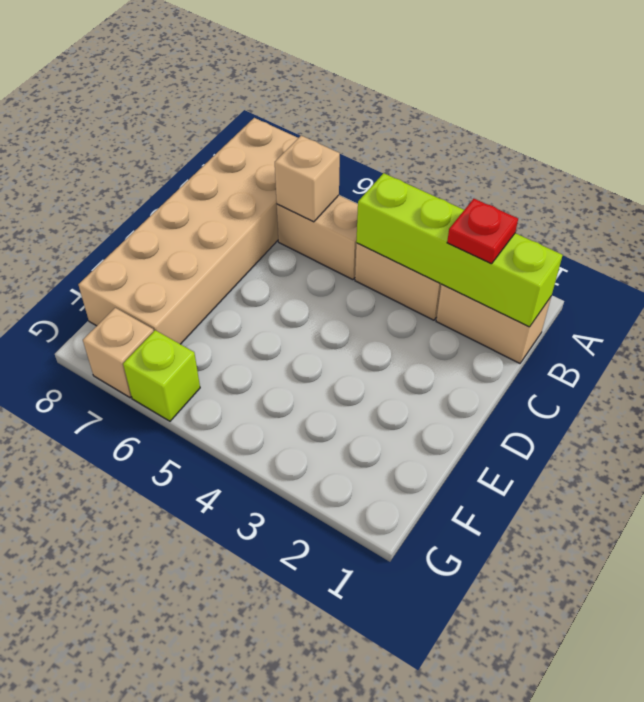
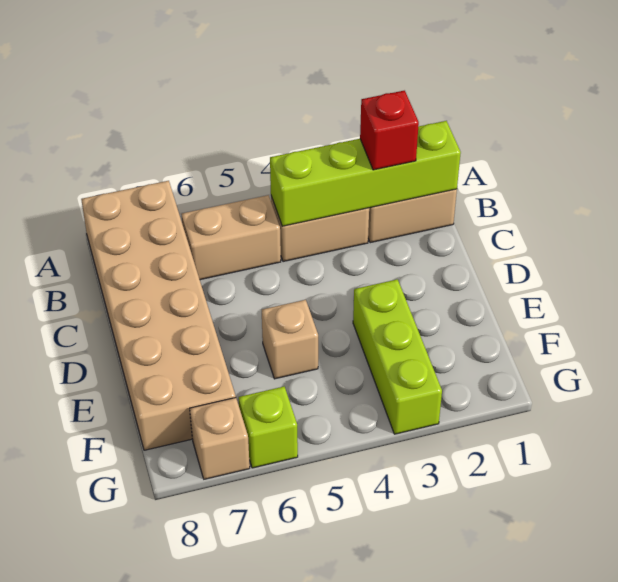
red 1x1 plate [447,199,518,264] -> red 1x1 brick [360,91,419,170]
tan 1x1 brick [275,136,340,222] -> tan 1x1 brick moved to [262,300,318,379]
none -> lime 1x3 brick [353,279,442,434]

